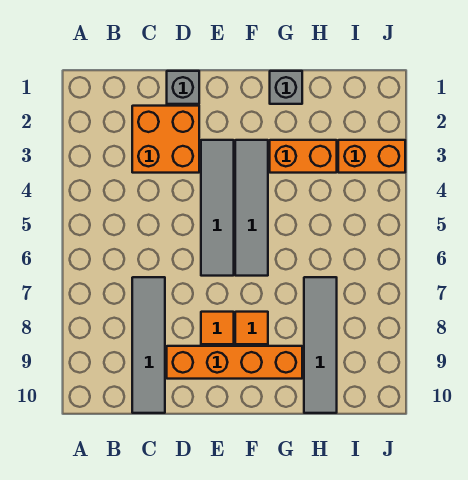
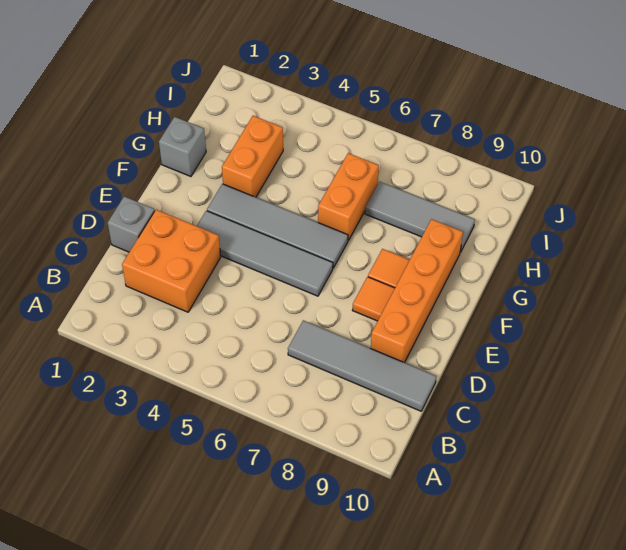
grey 1x4 tile [304,277,337,413] -> grey 1x3 tile [365,182,475,252]
orange 1x2 brick [338,140,405,173] -> orange 1x2 brick moved to [318,153,379,241]

